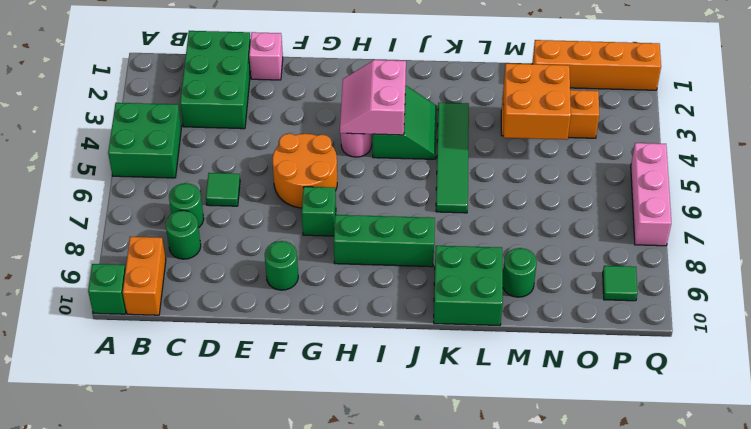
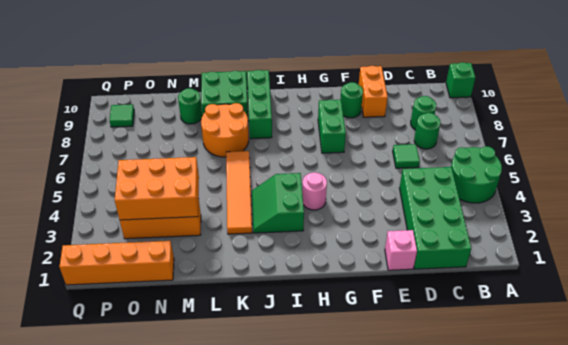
green 2x2 brick [108,103,181,178] -> green 2x2 round brick [451,146,502,203]
orange 1x2 brick [123,237,166,315] -> orange 1x2 brick moved to [359,66,388,117]
green 2x3 brick [180,31,251,129] -> green 2x4 brick [400,167,471,269]
orange 2x2 round brick [273,134,337,208] -> orange 2x2 round brick moved to [201,103,249,157]
green 1x1 brick [302,187,336,236] -> green 1x2 brick [318,99,346,153]
pink 2x2 slope [340,60,406,135] -> none
green 1x3 brick [334,215,435,267] -> green 1x3 brick turned to [247,70,272,139]
green 1x4 tile [436,103,469,213] -> orange 1x4 tile [226,151,252,234]
orange 2x2 brick [503,64,571,140] -> orange 2x3 brick [115,157,199,220]
pink 1x3 brick [631,143,671,246] -> none

